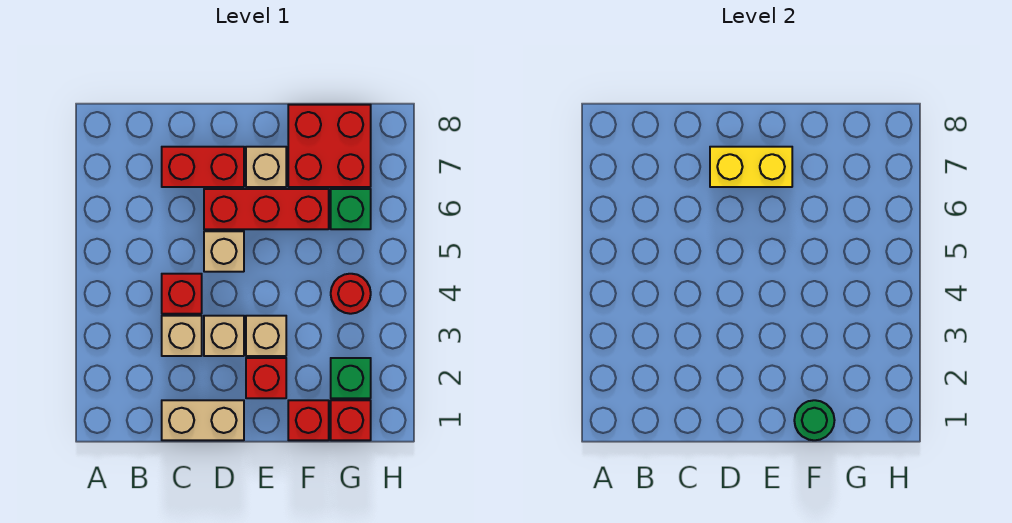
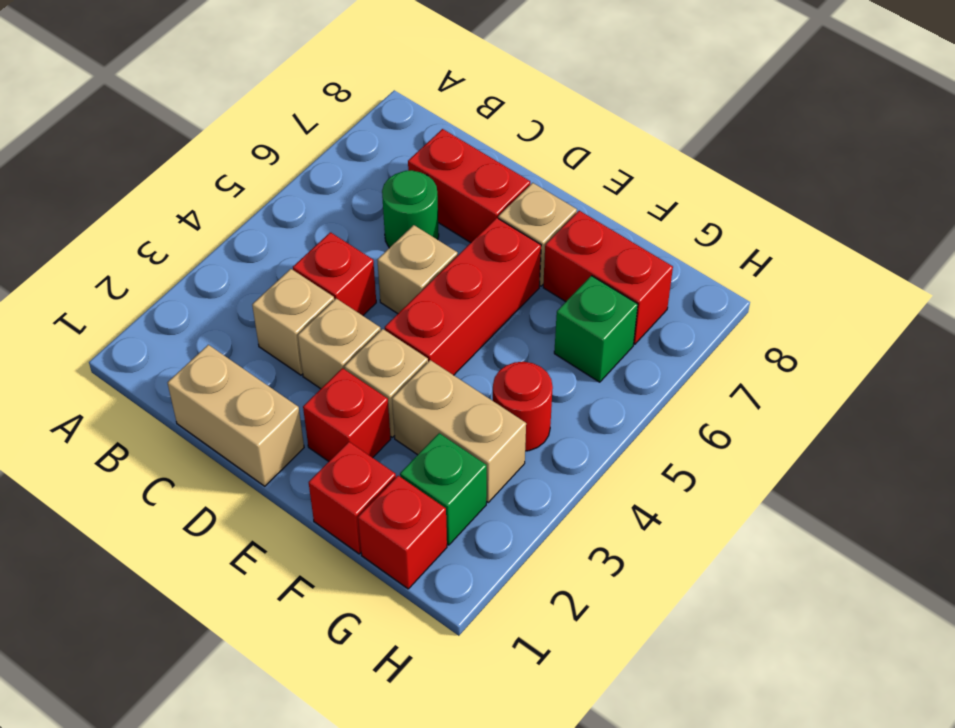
red 1x3 brick [204,189,329,229] -> red 1x3 brick turned to [385,218,541,375]
yellow 1x2 brick [710,147,792,187] -> none
green 1x1 round brick [794,400,835,440] -> green 1x1 round brick moved to [382,170,439,248]
none -> tan 1x2 brick [392,360,526,502]
red 2x2 brick [288,105,371,187] -> red 1x2 brick [543,211,673,344]

